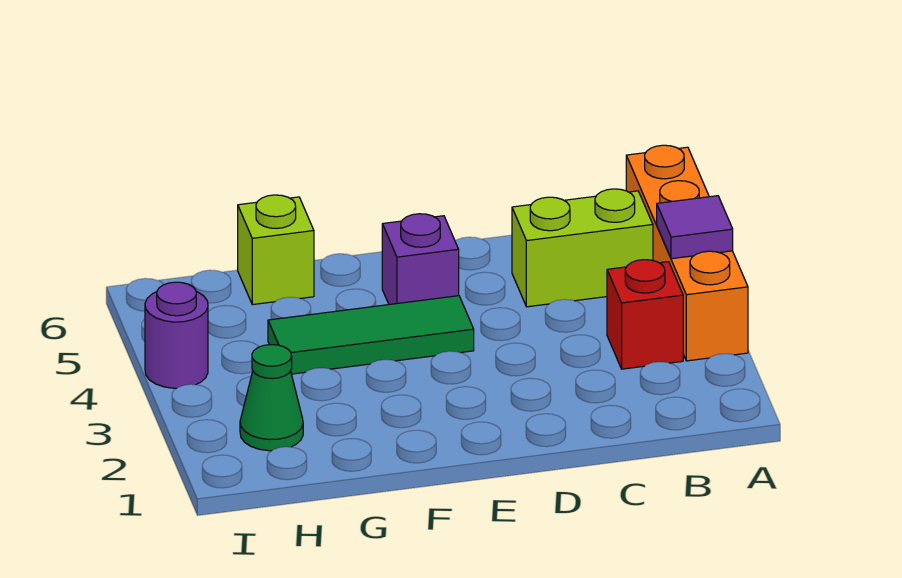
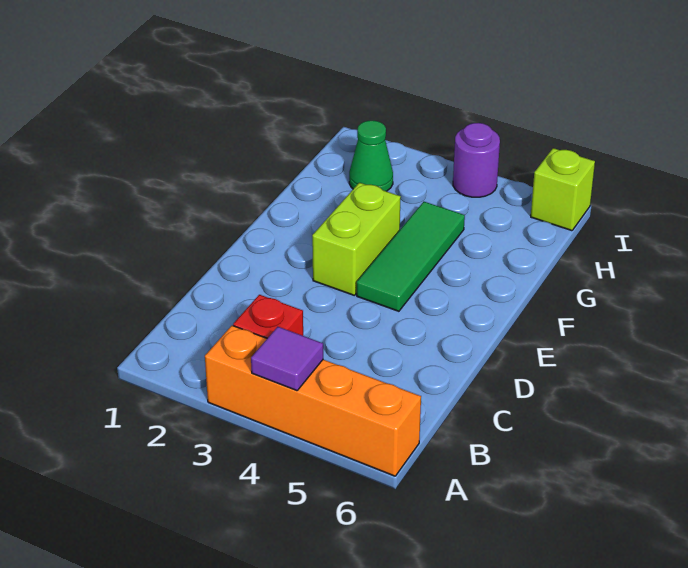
lime 1x2 brick [512,189,653,307] -> lime 1x2 brick moved to [312,183,401,295]
purple 1x1 brick [382,214,459,305] -> none
lime 1x1 brick [238,195,314,305] -> lime 1x1 brick moved to [531,148,595,231]

